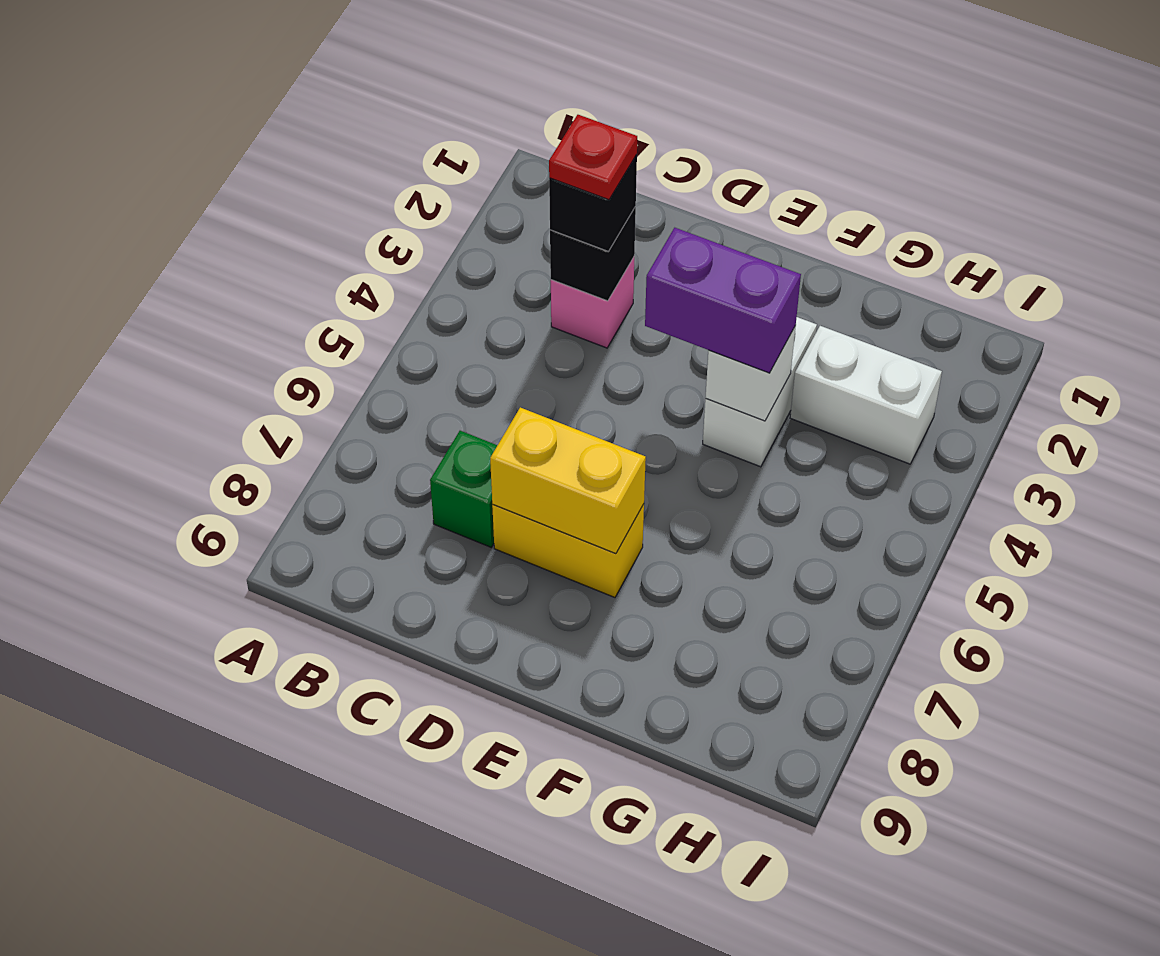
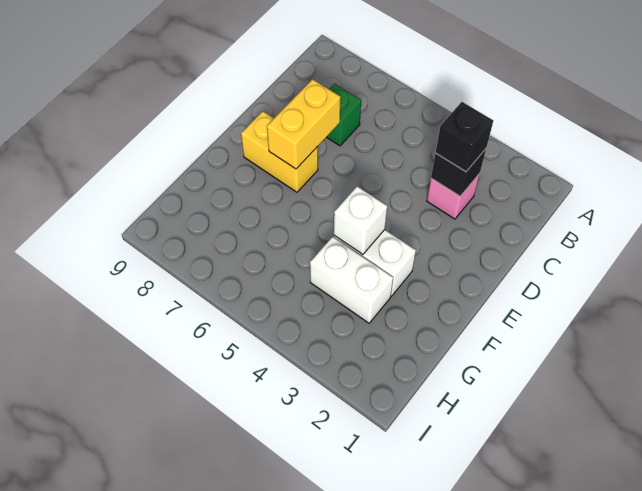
red 1x1 plate [549,115,637,200] -> none
yellow 1x2 brick [492,504,644,597] -> yellow 1x2 brick turned to [241,111,318,192]
purple 1x2 brick [645,228,801,373] -> none
white 1x2 brick [790,326,942,464] -> white 1x2 brick turned to [310,237,393,323]

